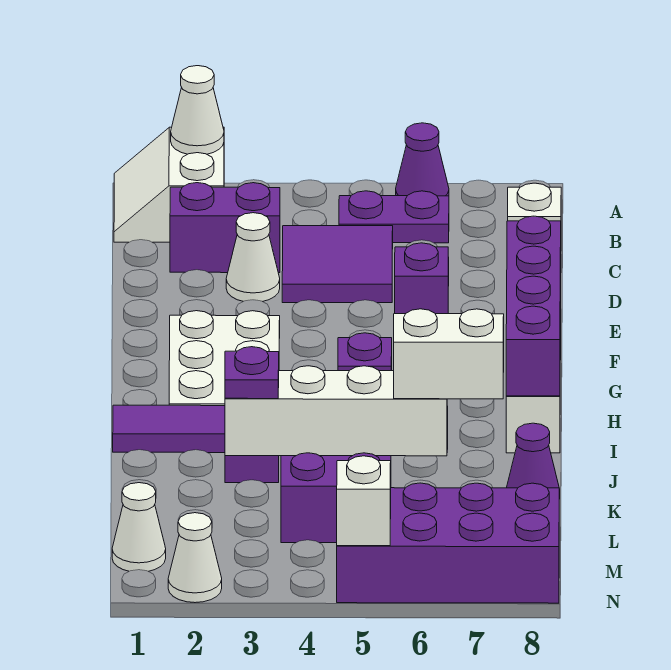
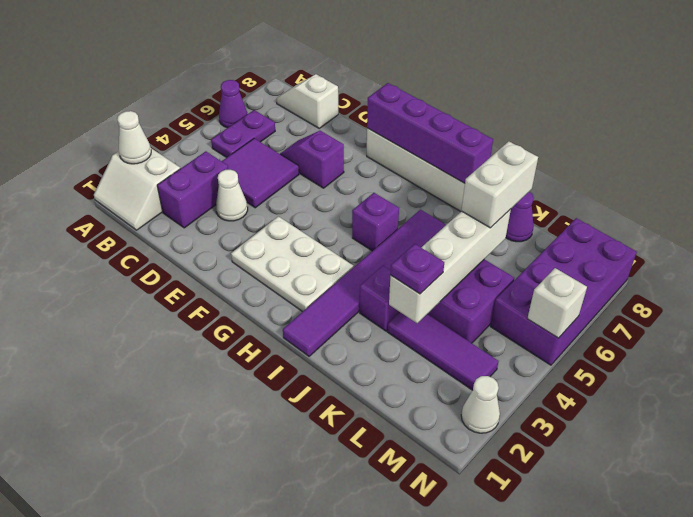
none -> purple 1x3 tile [387,312,499,390]
white 1x1 cone [112,483,166,571] -> none

